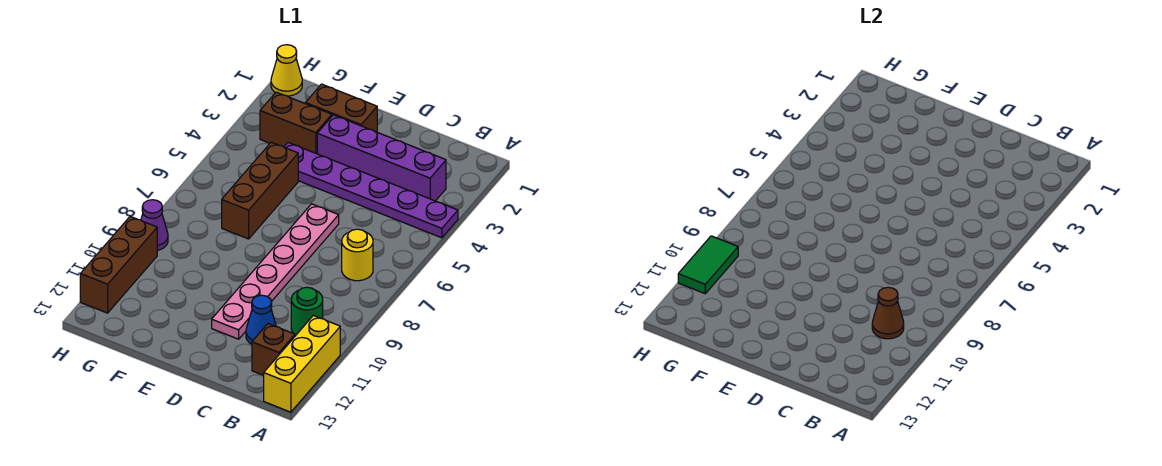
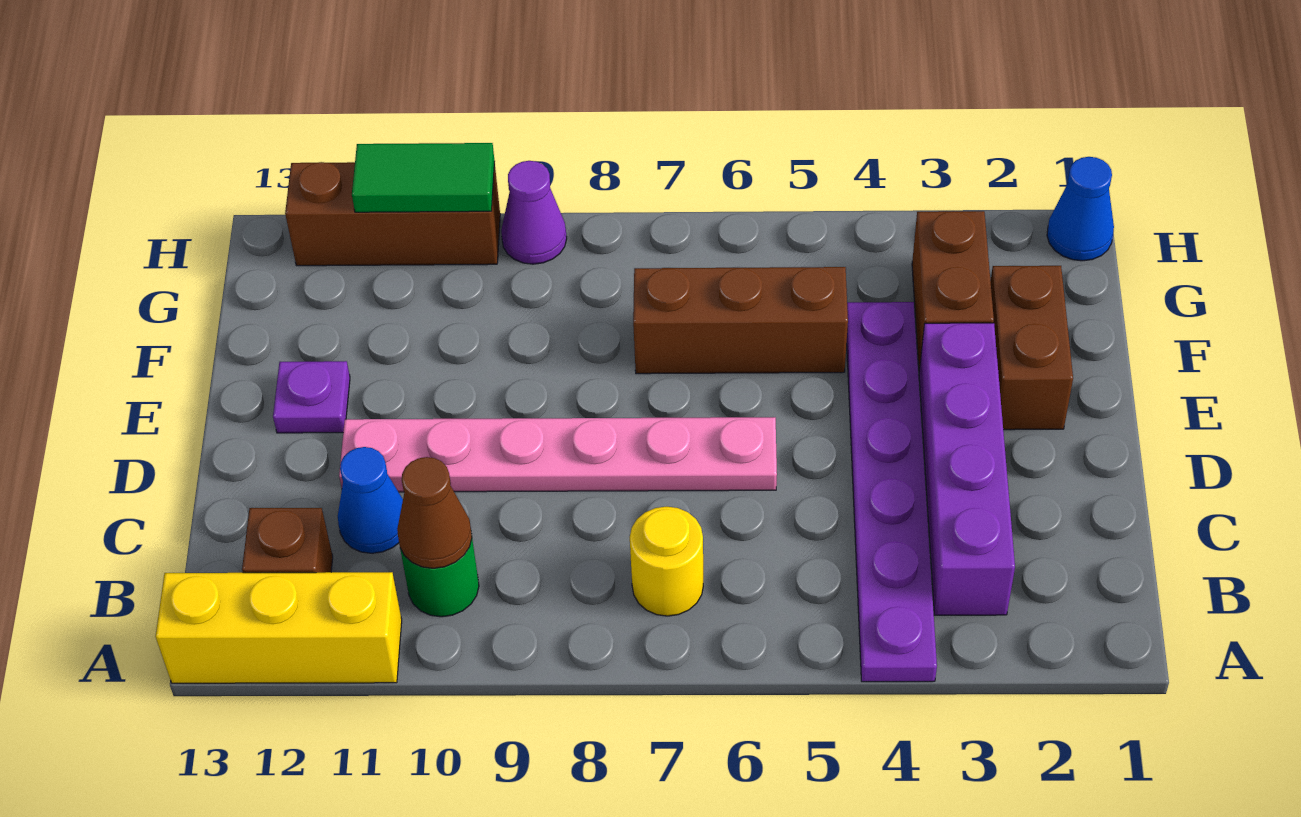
none -> purple 1x1 plate [273,361,350,433]
yellow 1x1 cone [271,45,302,96] -> blue 1x1 cone [1047,157,1114,261]

